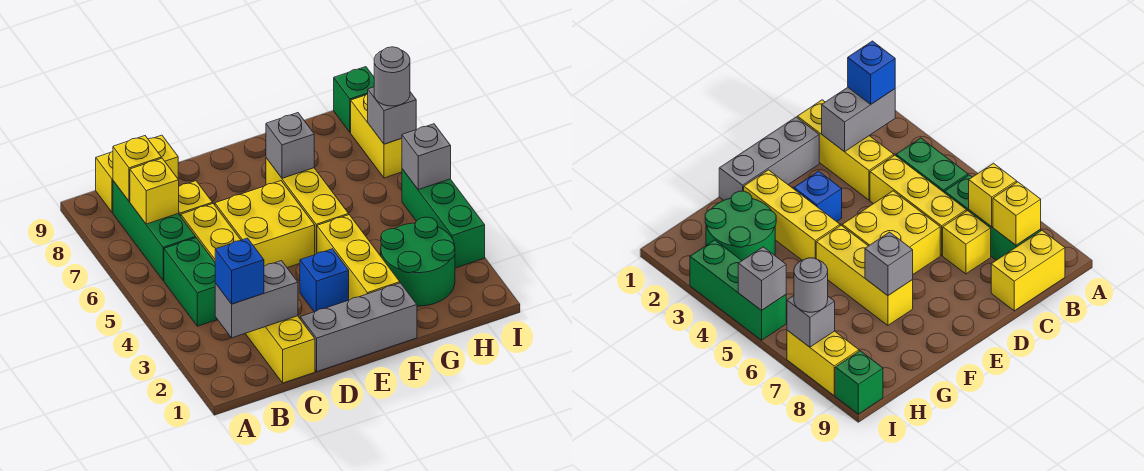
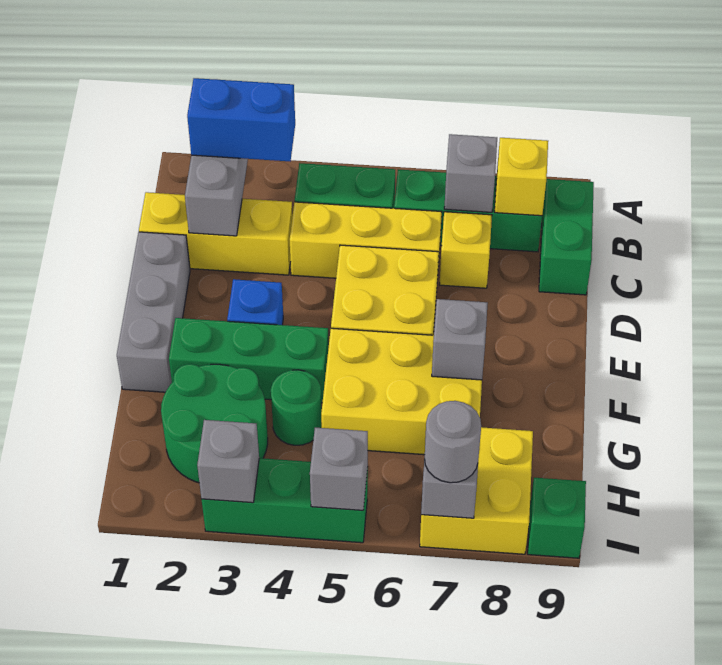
blue 1x1 brick [215,238,264,304] -> blue 1x2 brick [187,78,295,161]
yellow 1x1 brick [130,158,179,224] -> grey 1x1 brick [444,134,497,212]
yellow 1x2 brick [96,135,178,212] -> green 1x2 brick [539,179,594,295]
yellow 1x3 brick [317,215,400,300] -> green 1x3 brick [169,318,329,403]
yellow 1x3 brick [266,158,349,255] -> yellow 2x3 brick [321,328,482,455]
none -> green 1x1 round brick [271,370,322,445]
none -> grey 1x1 brick [197,420,259,503]
yellow 1x2 brick [351,94,402,178] -> yellow 2x2 brick [420,427,533,554]

